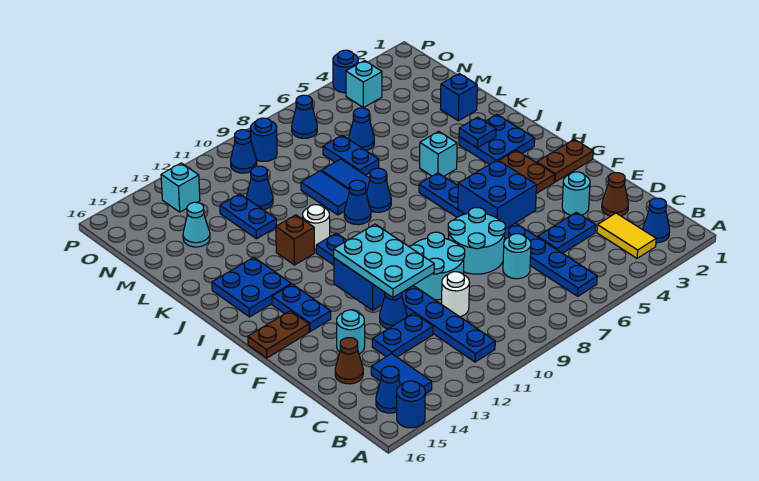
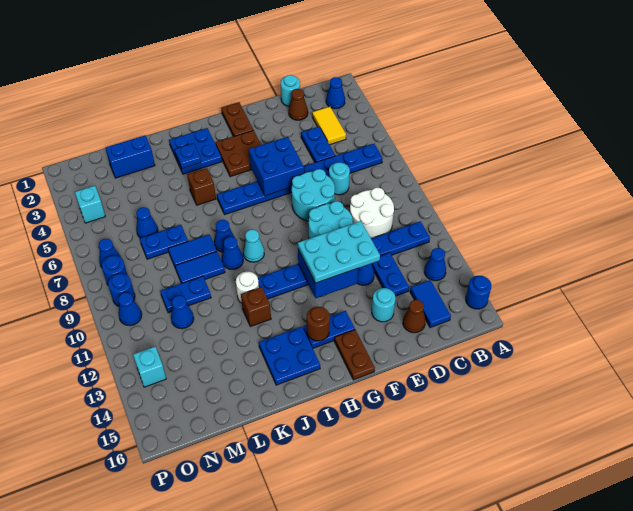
yellow 1x2 tile [597,213,656,258] -> yellow 1x2 tile turned to [312,107,346,145]
blue 1x2 tile [371,354,432,394] -> blue 1x2 tile turned to [410,280,451,328]
blue 1x1 cone [376,366,400,413] -> blue 1x1 cone moved to [424,248,446,281]
white 1x1 round brick [442,272,469,317] -> white 2x2 round brick [350,188,394,238]
cyan 1x1 round brick [562,172,590,215] -> cyan 1x1 round brick moved to [281,75,300,106]
none -> brown 1x1 round brick [306,307,330,341]
cyan 1x1 brick [420,131,457,176] -> brown 1x1 brick [188,168,216,205]
blue 1x1 brick [440,74,477,121] -> blue 1x2 brick [106,135,155,178]
blue 1x2 plate [220,194,277,239] -> blue 1x2 plate moved to [160,276,211,313]
cyan 1x1 cone [183,202,210,247] -> cyan 1x1 cone moved to [243,230,264,262]
blue 1x1 round brick [333,50,358,93] -> blue 1x1 round brick moved to [102,255,127,285]

